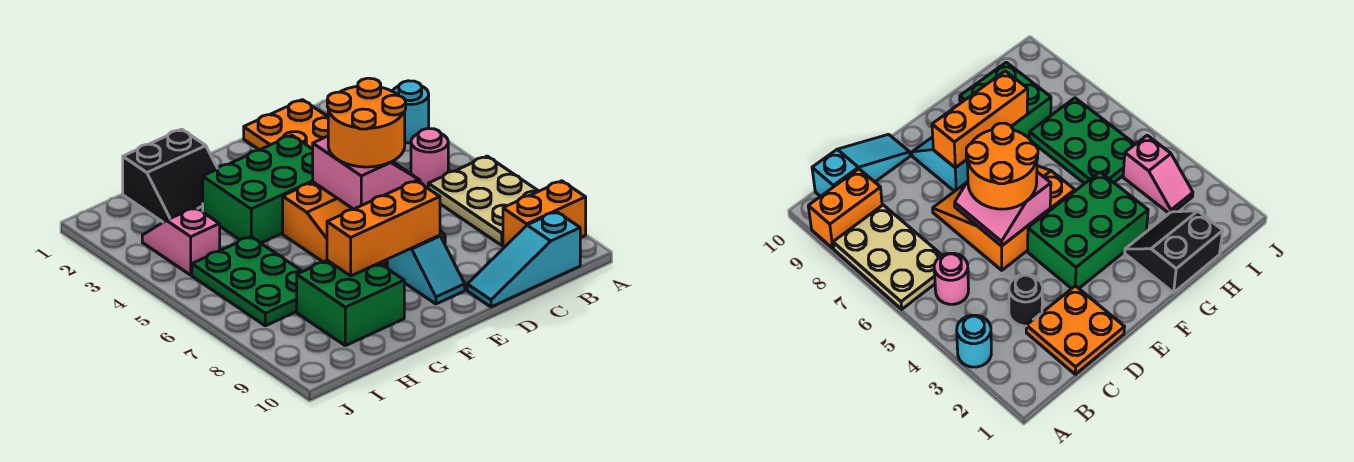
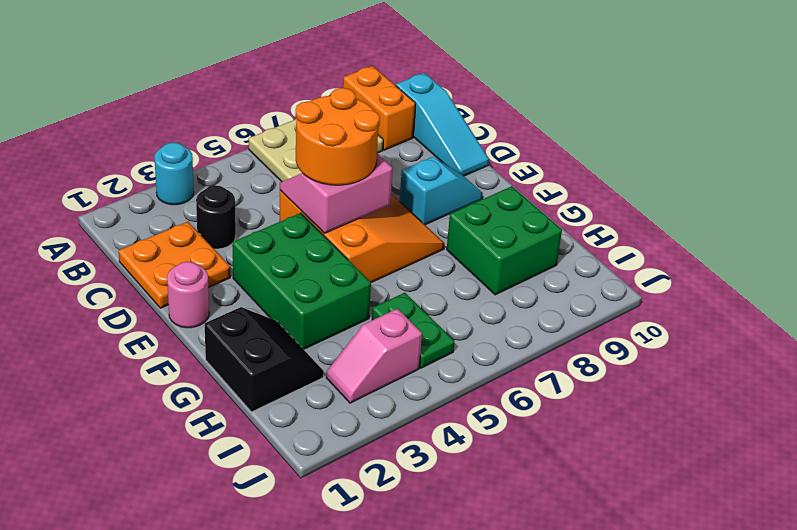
pink 1x1 round brick [411,128,448,188] -> pink 1x1 round brick moved to [167,262,209,328]
orange 1x3 brick [327,181,440,276] -> none
green 2x3 plate [192,237,302,326] -> green 1x2 plate [372,293,454,368]

